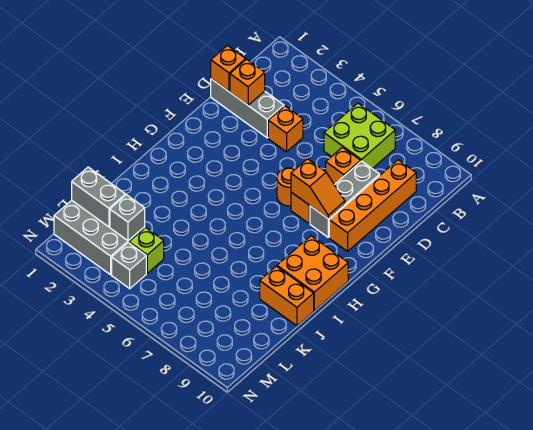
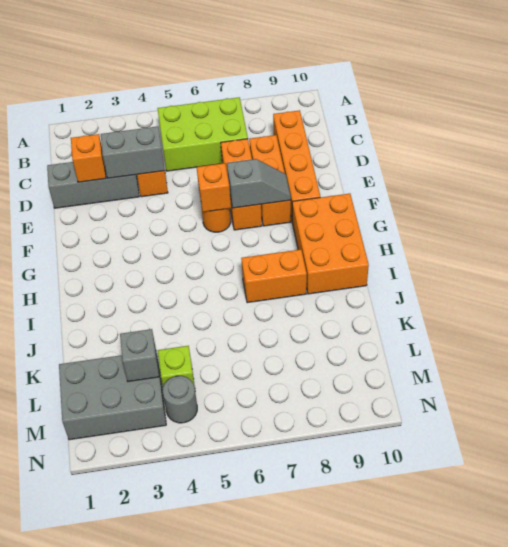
lime 2x2 brick [324,103,395,169] -> lime 2x3 brick [158,97,248,171]
orange 1x1 brick [211,46,246,91] -> orange 1x1 brick moved to [197,163,231,212]
grey 1x3 brick [310,161,380,237] -> orange 1x3 brick [249,135,291,226]
orange 1x2 slope [291,159,345,219] -> grey 1x2 slope [227,159,291,208]
orange 2x2 brick [277,236,348,311] -> orange 2x3 brick [292,194,369,294]
orange 1x2 brick [260,266,314,326] -> orange 1x2 brick moved to [241,249,307,303]
grey 1x2 brick [72,167,125,227] -> grey 1x2 brick moved to [101,126,165,178]
grey 1x1 brick [112,243,146,289] -> grey 1x1 round brick [163,376,197,423]

